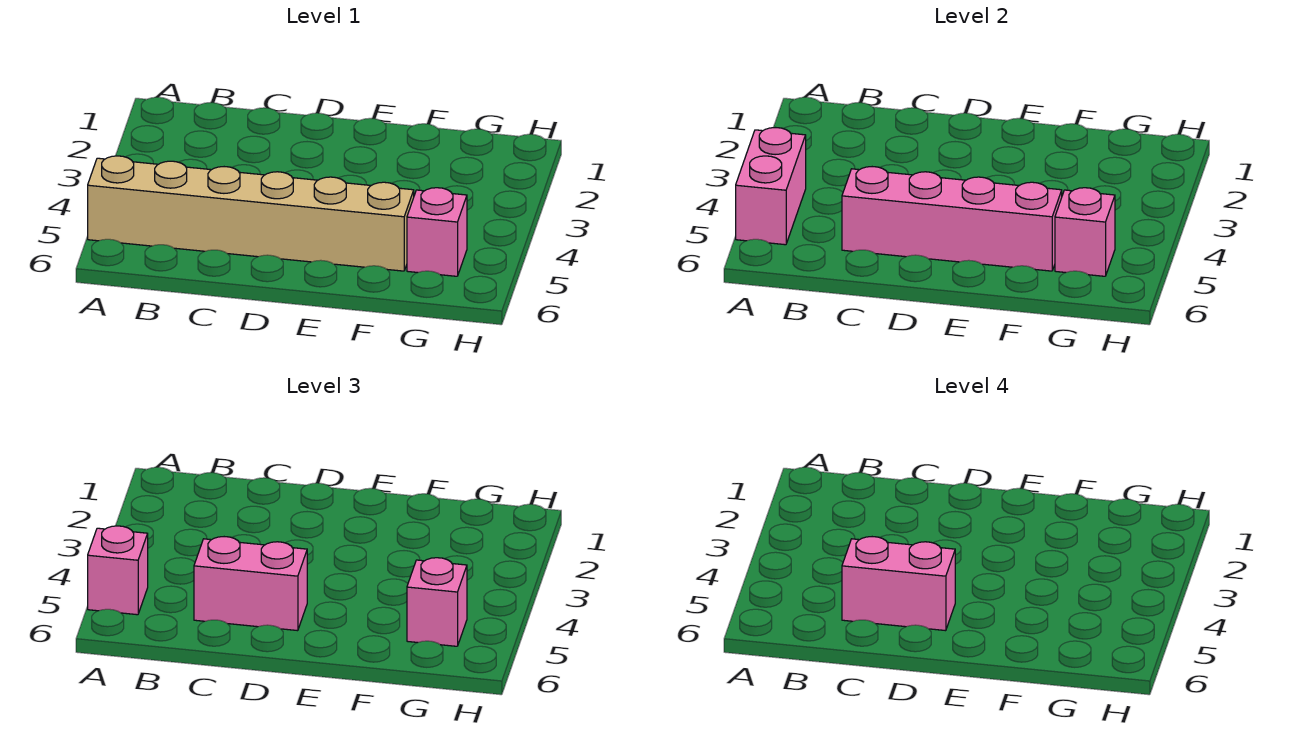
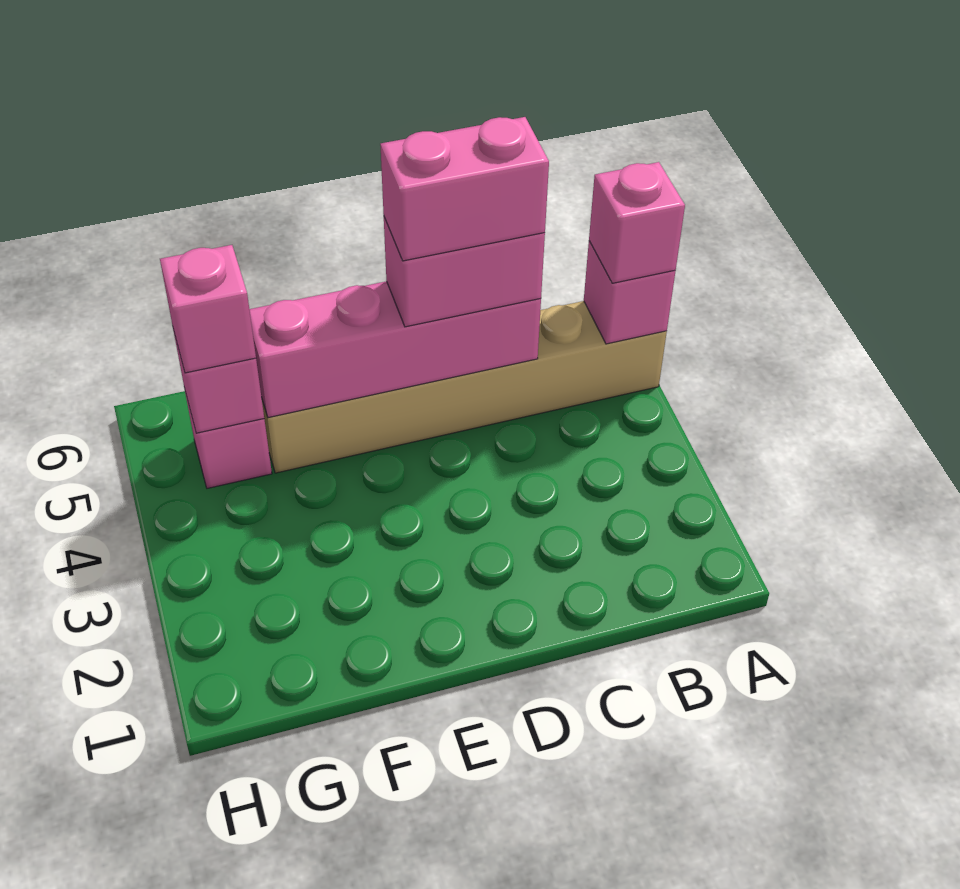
pink 1x2 brick [736,128,806,245] -> pink 1x1 brick [584,241,675,344]

